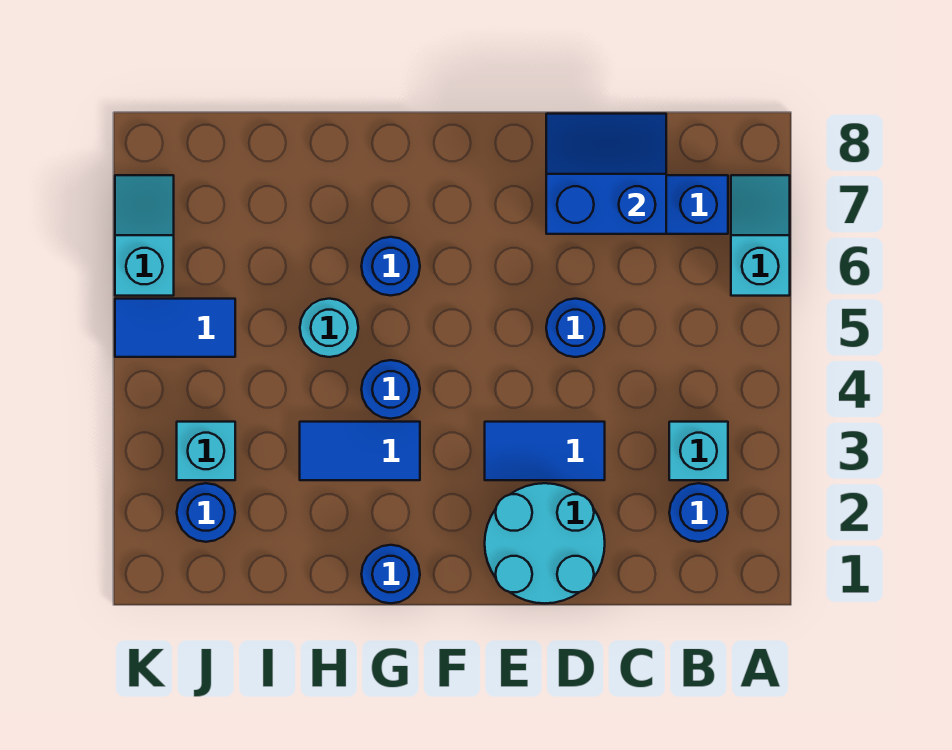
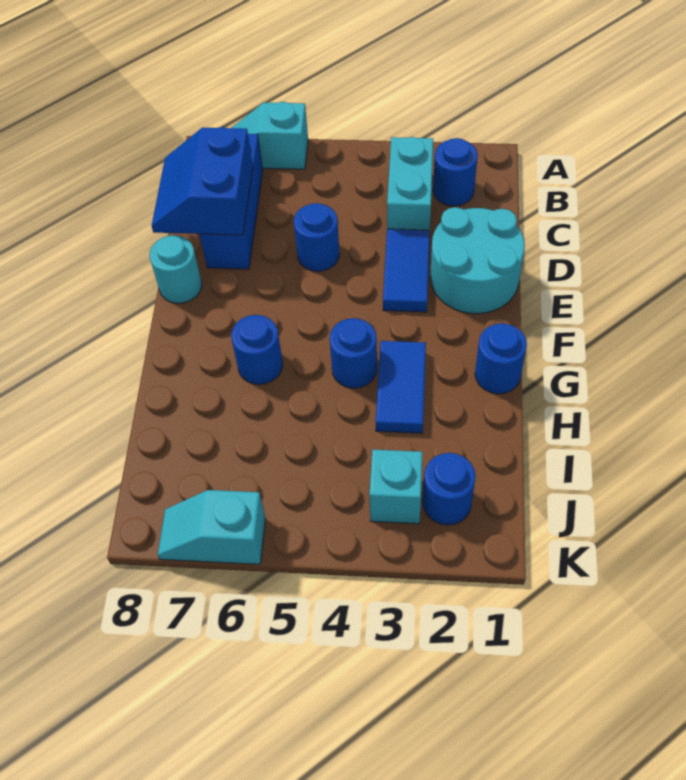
cyan 1x1 brick [669,422,728,480] -> cyan 1x2 brick [387,137,433,230]
cyan 1x1 round brick [300,299,358,357] -> cyan 1x1 round brick moved to [150,235,202,303]
blue 1x2 tile [115,299,235,357] -> none

